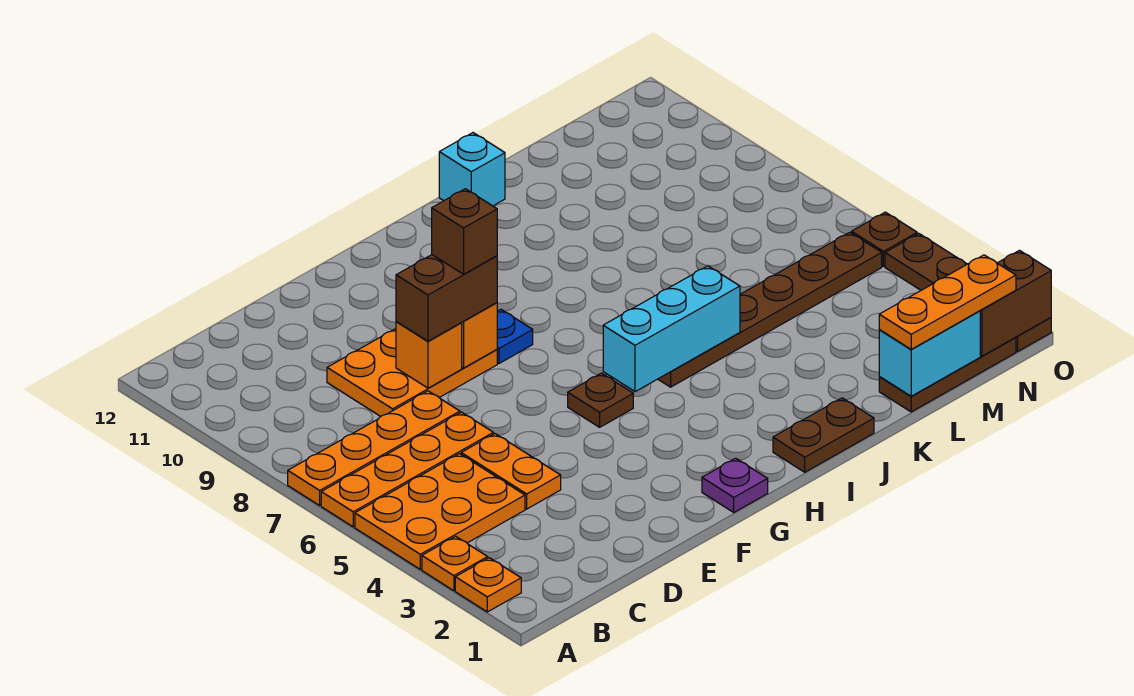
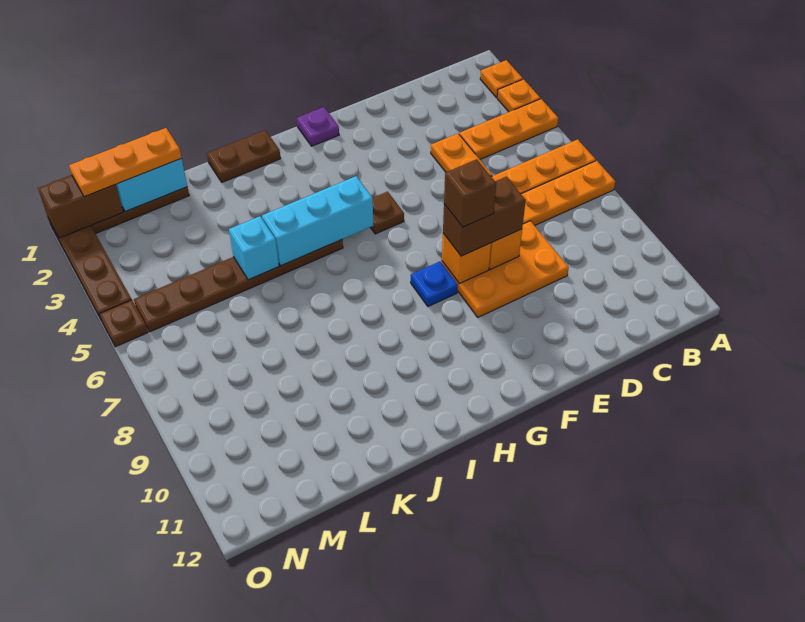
orange 2x3 plate [355,454,525,569] -> orange 1x3 plate [459,99,558,159]
cyan 1x1 brick [439,133,505,206] -> cyan 1x1 brick moved to [229,216,279,280]

